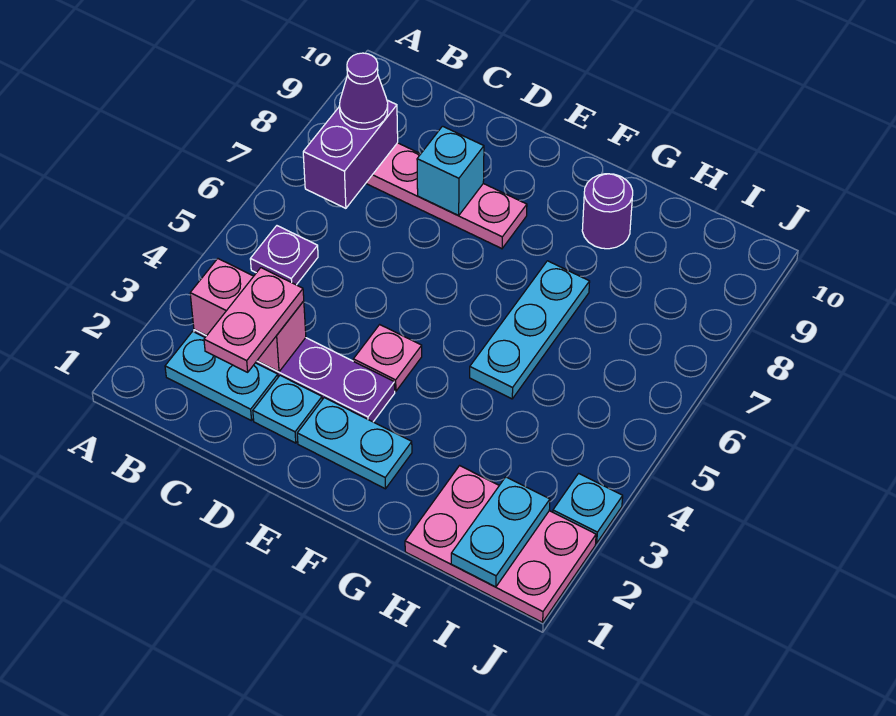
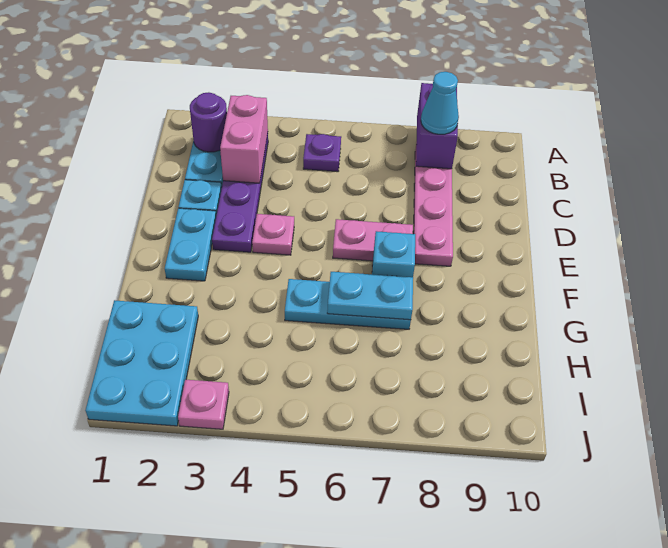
purple 1x2 brick [303,100,398,208] -> purple 1x2 brick turned to [416,83,458,169]
purple 1x1 cone [339,53,388,129] -> cyan 1x1 cone [421,72,459,134]
pink 1x2 plate [204,268,304,372] -> pink 1x2 plate moved to [333,219,413,261]
cyan 1x1 brick [417,126,484,216] -> cyan 1x1 brick moved to [372,231,415,277]
purple 1x1 round brick [582,174,633,249] -> purple 1x1 round brick moved to [190,92,227,152]
pink 2x3 plate [405,466,596,622] -> cyan 2x3 plate [85,300,198,426]
cyan 1x2 plate [451,477,550,587] -> cyan 1x2 plate moved to [327,272,413,320]
cyan 1x1 plate [553,474,623,543] -> pink 1x1 plate [178,380,229,429]

